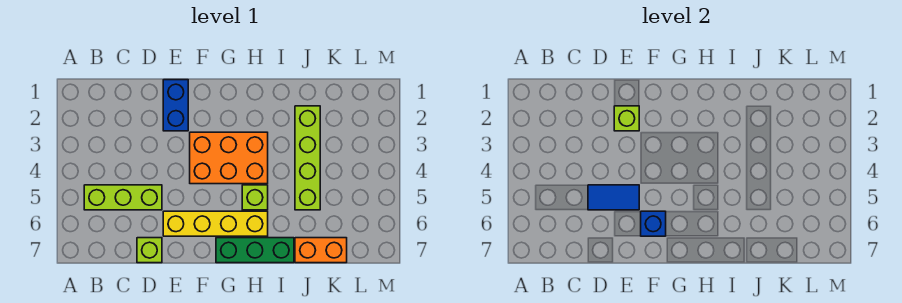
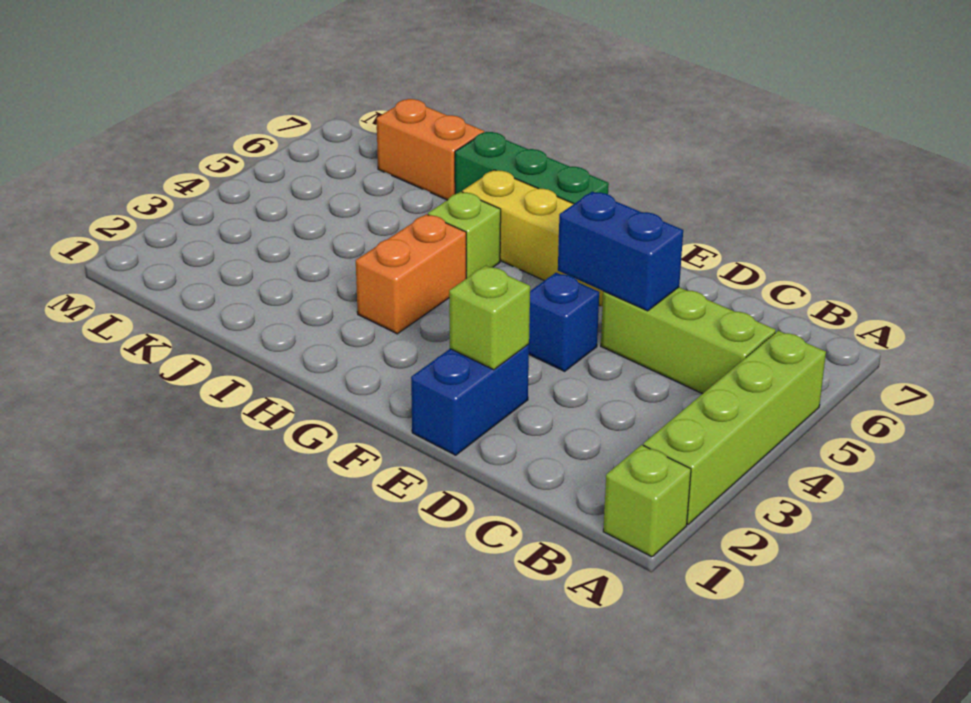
blue 1x2 tile [588,185,639,210] -> blue 1x2 brick [558,192,683,311]
lime 1x1 brick [137,238,162,263] -> lime 1x1 brick moved to [603,445,691,557]
orange 2x3 brick [190,132,268,184] -> orange 1x2 brick [356,214,466,334]
blue 1x1 brick [641,211,666,236] -> blue 1x1 brick moved to [529,273,599,371]
lime 1x4 brick [295,106,320,210] -> lime 1x4 brick moved to [643,331,826,524]

